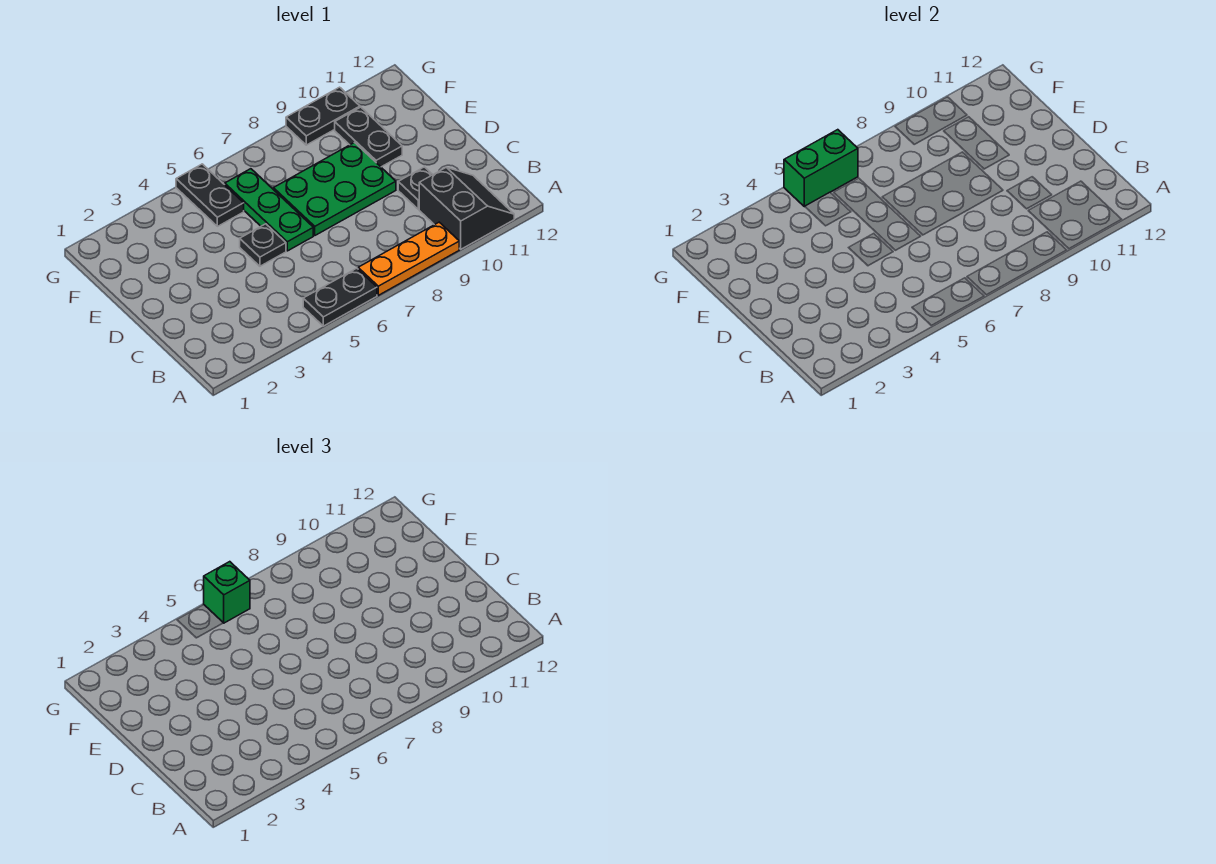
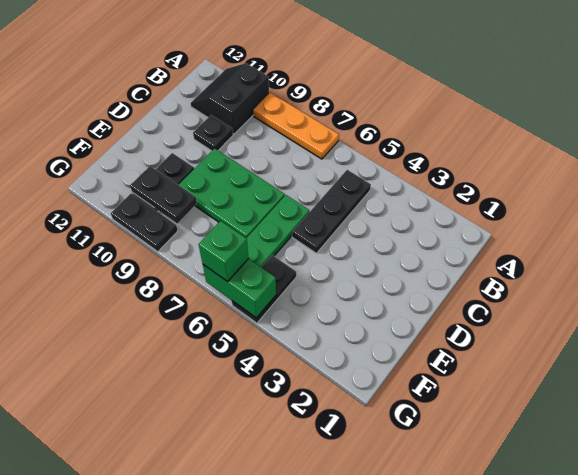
black 1x2 plate [303,268,377,326] -> black 1x2 plate moved to [130,166,197,223]
black 1x1 plate [240,224,286,266] -> black 1x3 plate [292,170,371,253]

